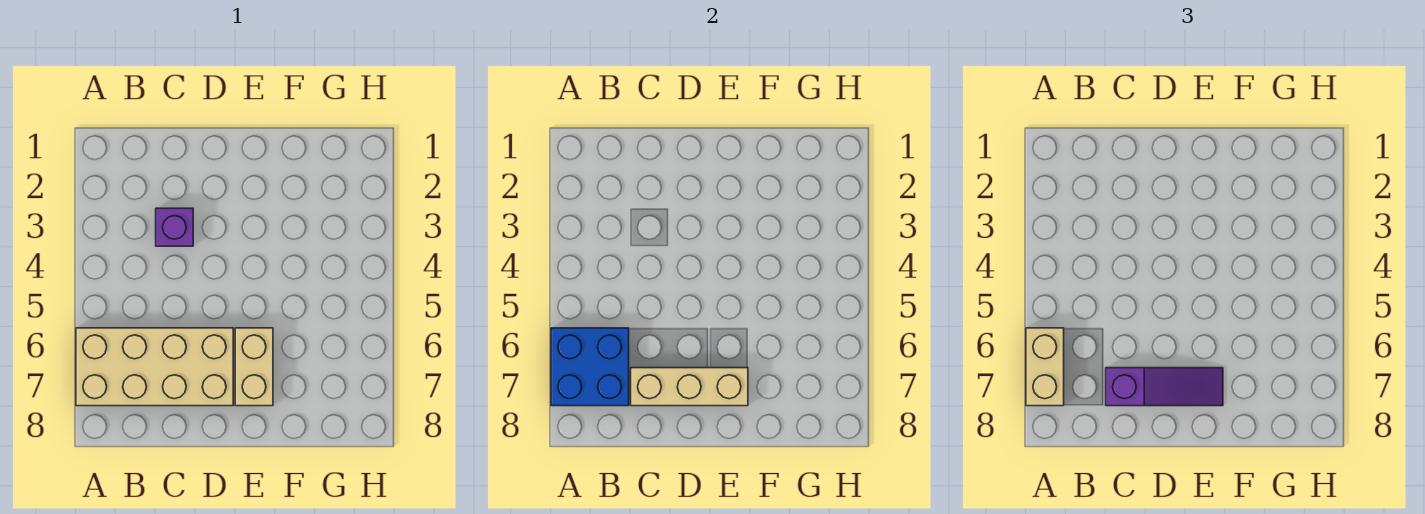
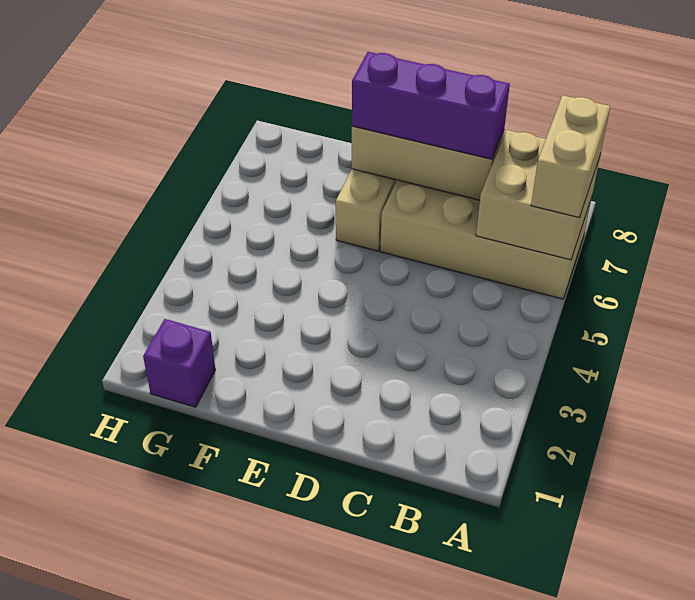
blue 2x2 brick [551,328,629,406] -> tan 2x2 brick [476,130,601,260]
purple 1x1 brick [156,208,193,246] -> purple 1x1 brick moved to [143,319,215,407]
purple 1x3 slope [1106,368,1223,406] -> purple 1x3 brick [352,52,510,159]

